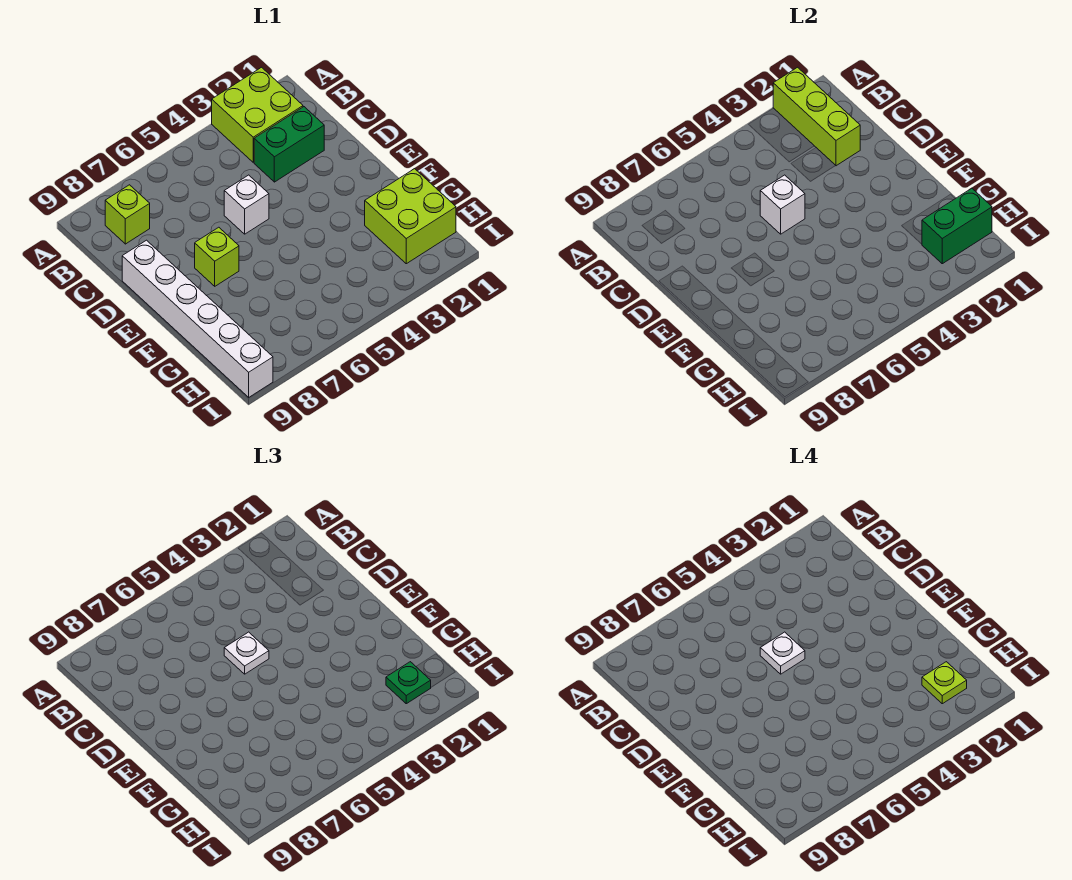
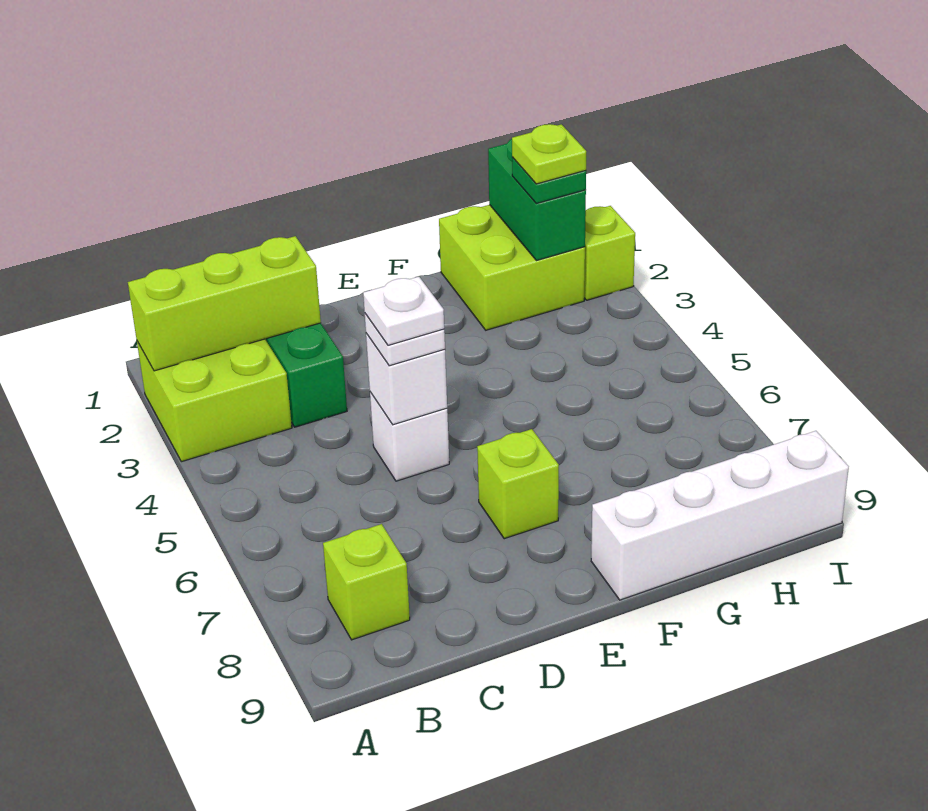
white 1x6 brick [122,240,273,397] -> white 1x4 brick [591,431,849,600]
none -> lime 1x1 brick [584,206,635,300]

